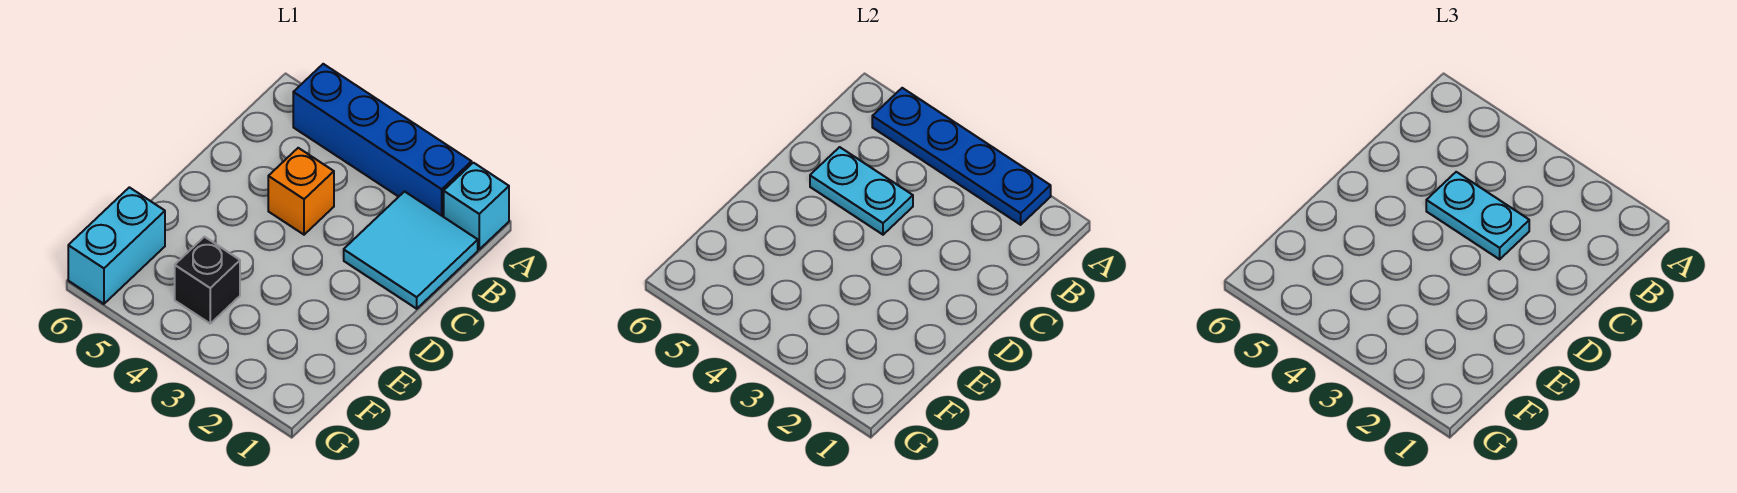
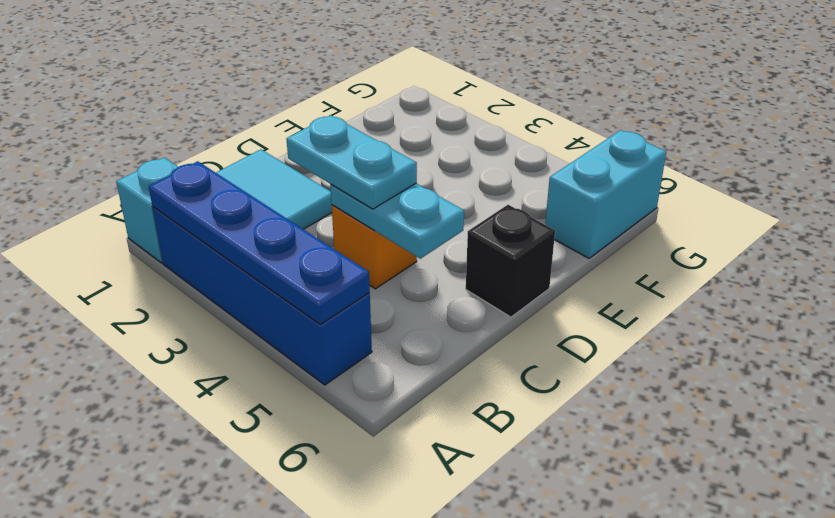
black 1x1 brick [175,237,240,323] -> black 1x1 brick moved to [466,205,555,317]

